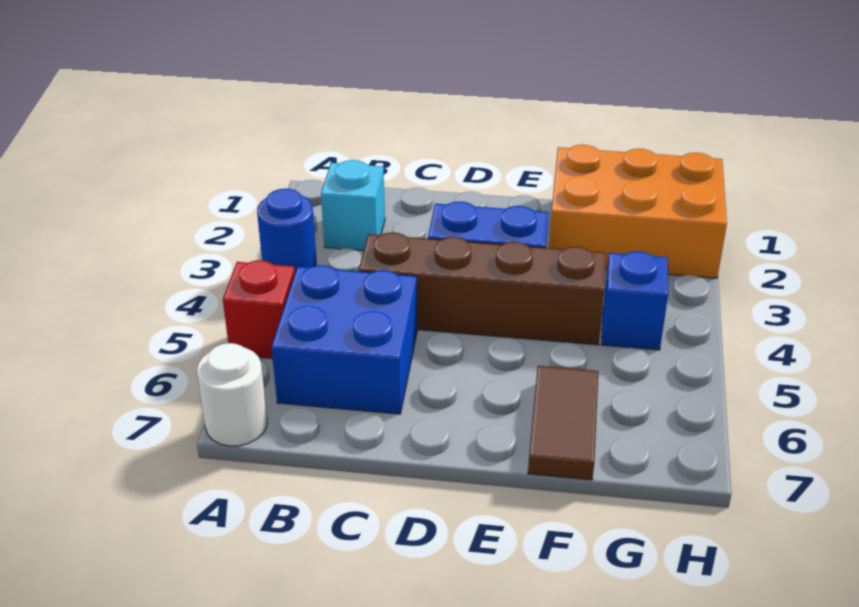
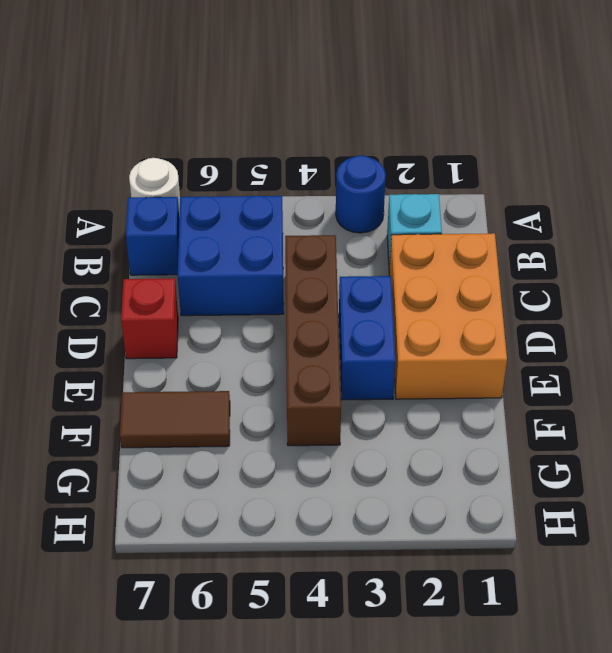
red 1x1 brick [223,260,295,359] -> red 1x1 brick moved to [121,278,178,359]
orange 2x3 brick [549,145,727,278] -> orange 2x3 brick moved to [389,233,507,399]
blue 1x1 brick [601,251,668,350] -> blue 1x1 brick moved to [126,197,179,275]

